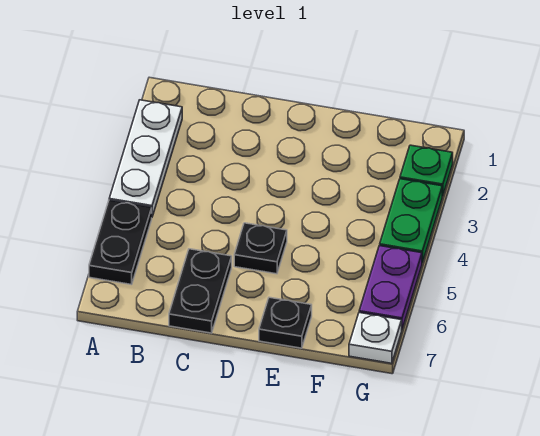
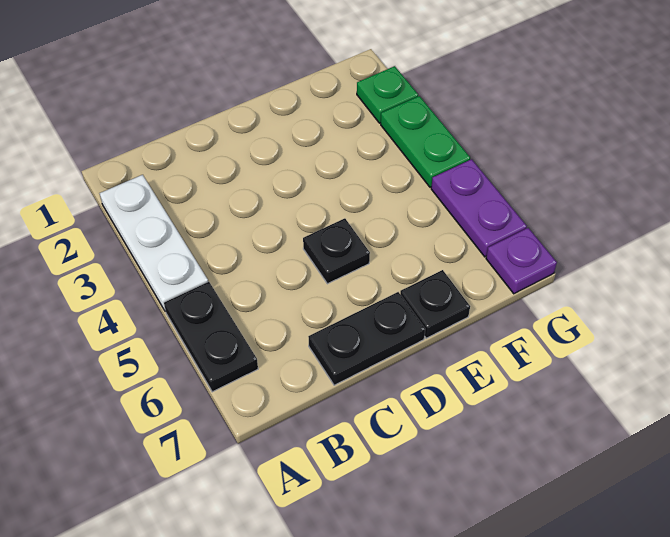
black 1x2 plate [169,249,232,333] -> black 1x2 plate turned to [308,292,425,385]
white 1x1 plate [349,313,402,363] -> purple 1x1 plate [486,228,557,294]

